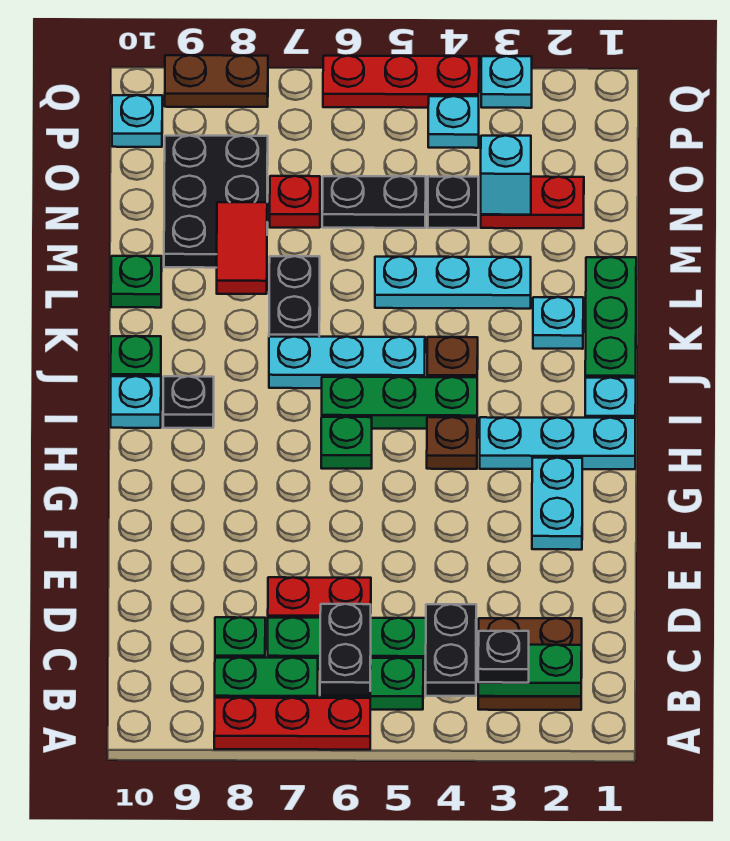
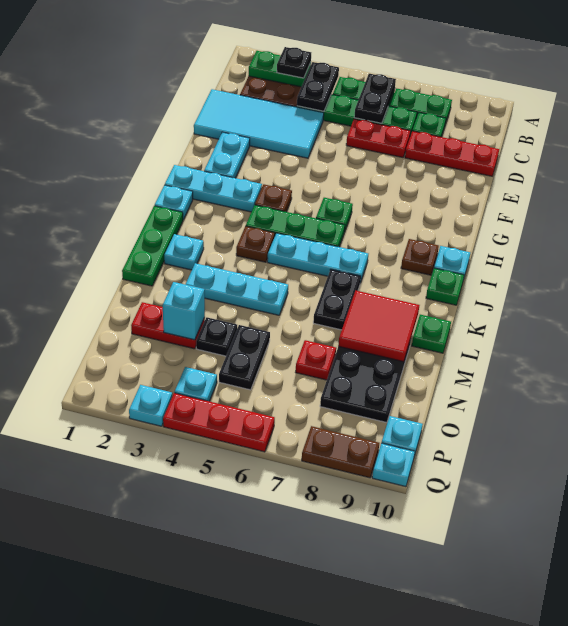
red 1x3 plate [214,698,370,750] -> red 1x3 plate moved to [405,131,499,176]
none -> cyan 2x4 tile [194,89,324,158]
black 1x1 plate [163,376,214,428] -> brown 1x1 plate [401,239,439,275]
red 1x2 tile [217,202,267,294] -> red 2x2 tile [338,291,419,362]
black 1x2 plate [322,176,426,228] -> black 1x2 plate turned to [219,325,270,390]
none -> cyan 1x1 plate [372,443,415,487]

